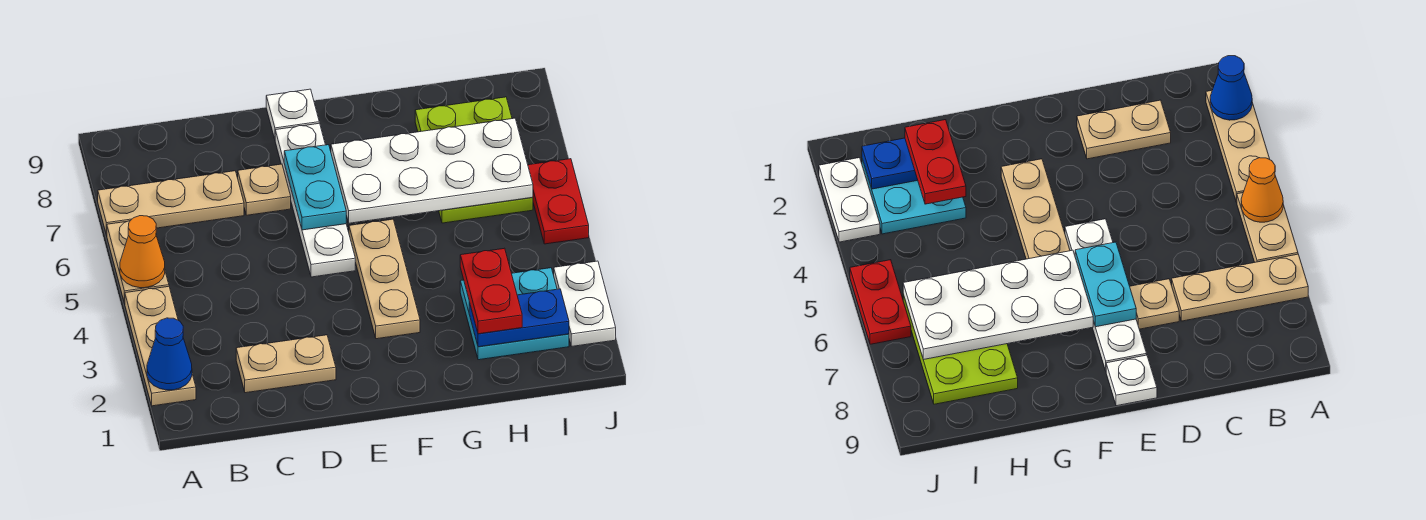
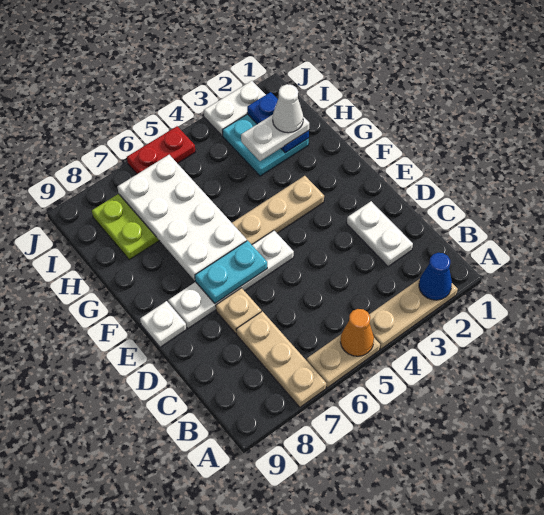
tan 1x2 plate [236,335,336,393] -> white 1x2 plate [347,201,413,267]
red 1x2 plate [460,248,522,334] -> white 1x2 plate [241,115,309,161]
none -> white 1x1 cone [273,84,303,133]

